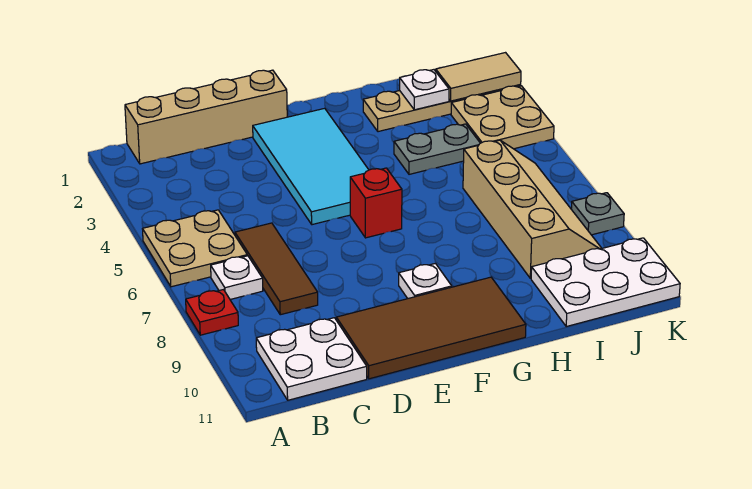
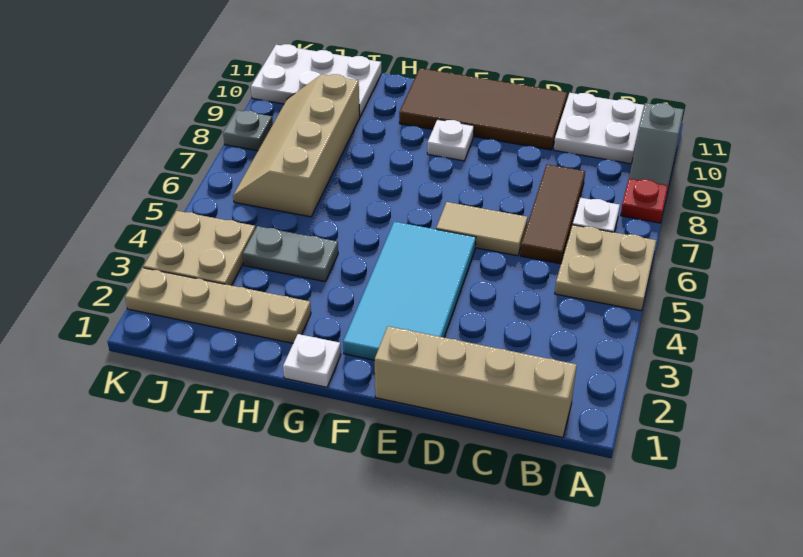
none -> grey 1x2 slope [629,103,684,186]
red 1x1 brick [350,168,402,238] -> none
white 1x1 plate [400,70,449,110] -> white 1x1 plate moved to [283,334,341,387]
tan 1x2 tile [436,53,521,101] -> tan 1x2 tile moved to [436,202,528,256]

